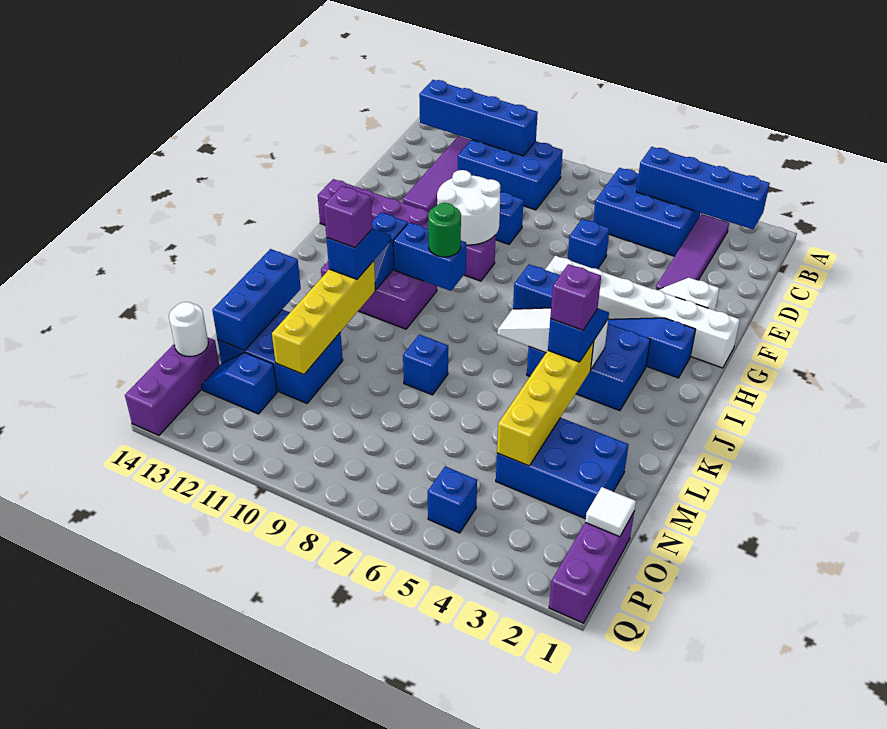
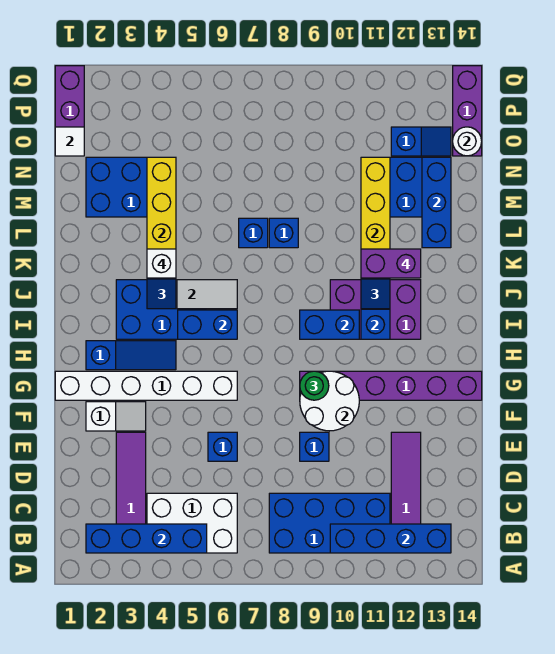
blue 2x3 brick [593,168,700,256] -> white 2x3 brick [147,493,237,553]
blue 2x3 brick [458,140,563,210] -> blue 2x4 brick [269,493,390,553]
green 1x1 round brick [428,203,461,257] -> green 1x1 round brick moved to [300,371,329,400]
purple 1x1 brick [550,264,601,330] -> white 1x1 brick [147,249,176,278]
purple 1x1 brick [324,186,372,248] -> purple 1x2 brick [361,249,421,278]
blue 1x1 brick [428,466,477,533] -> blue 1x1 brick moved to [239,218,268,248]

